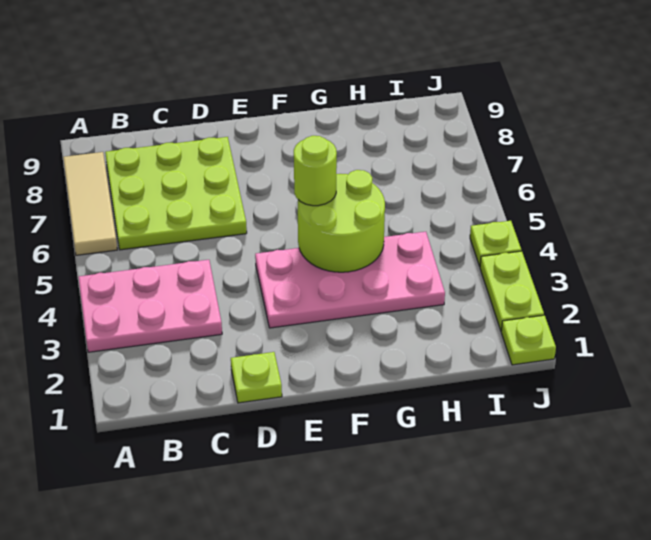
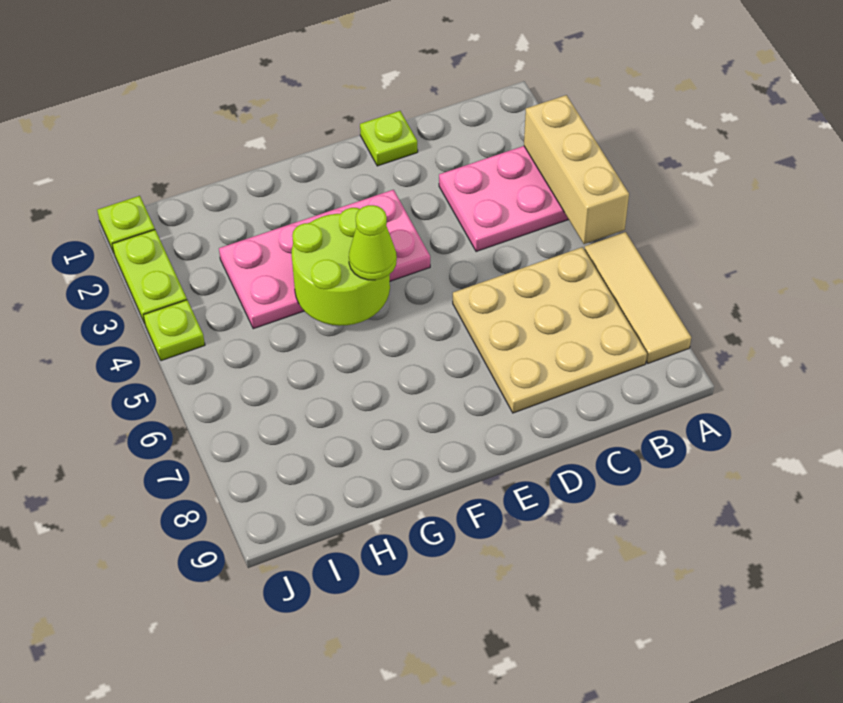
none -> tan 1x3 brick [524,95,629,244]
lime 3x3 plate [105,137,247,250] -> tan 3x3 plate [453,247,647,413]
lime 1x1 round brick [294,136,337,206] -> lime 1x1 cone [349,205,397,280]

